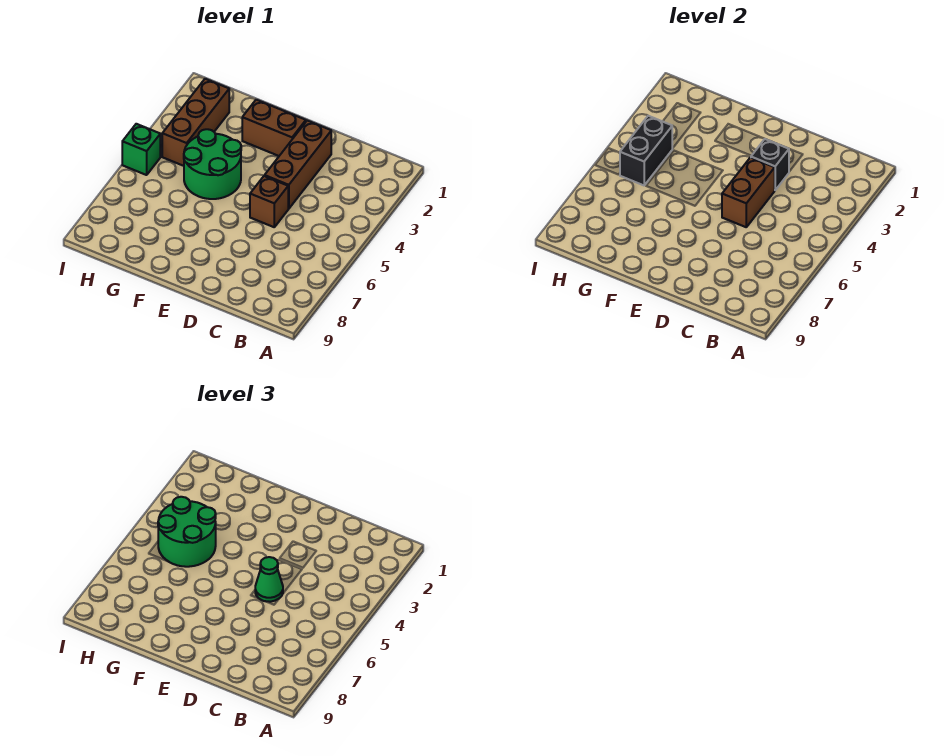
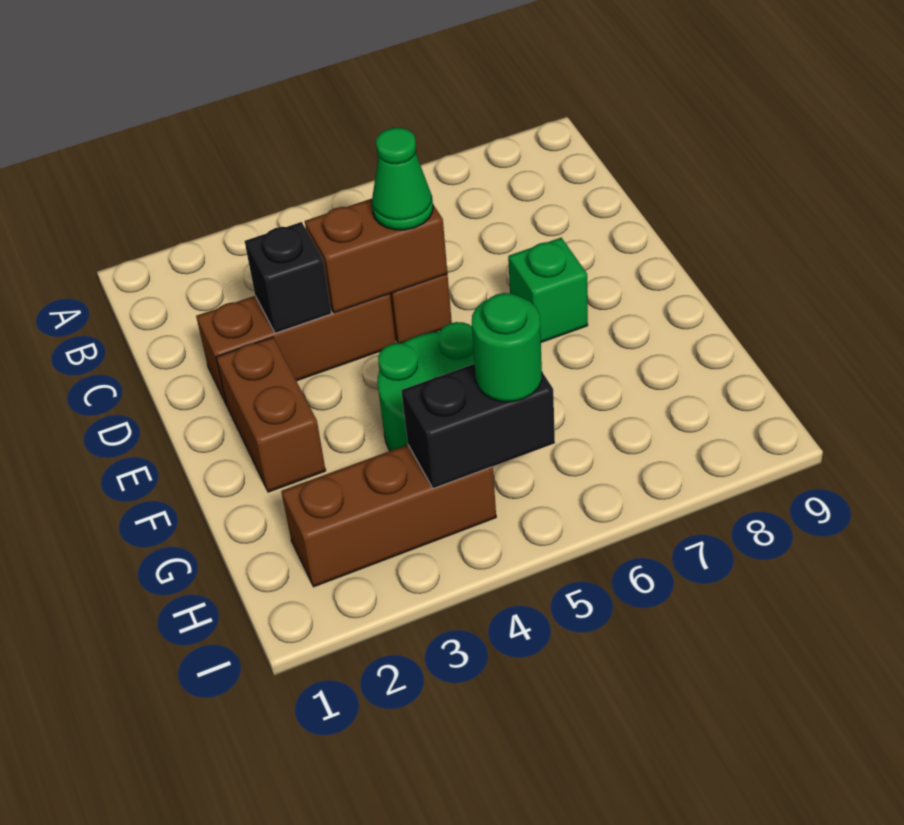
green 2x2 round brick [158,497,216,567] -> green 1x1 round brick [472,293,542,402]
green 1x1 brick [122,124,160,175] -> green 1x1 brick moved to [508,238,588,342]

